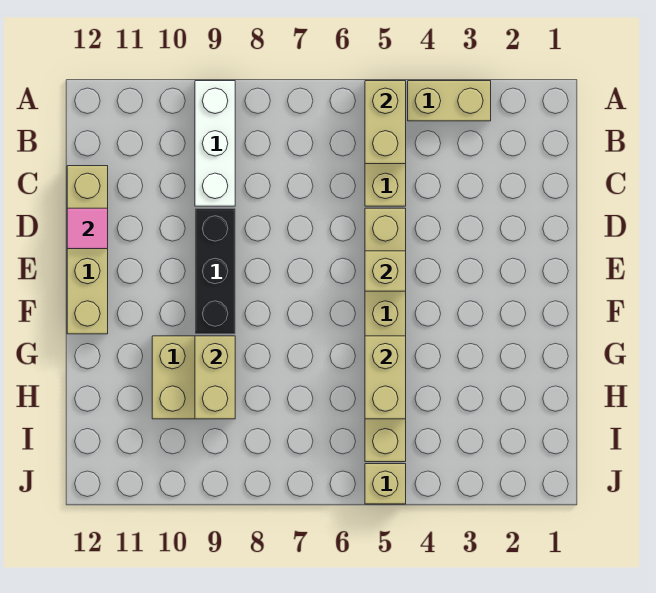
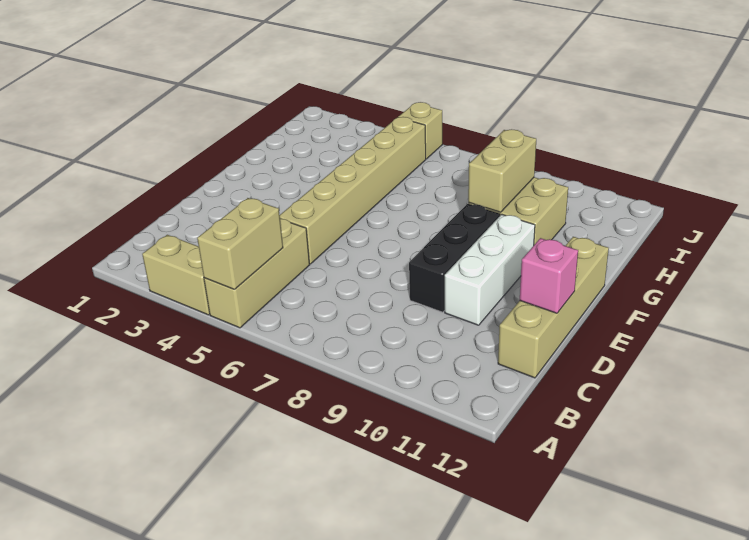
white 1x3 brick [195,81,235,206] -> white 1x3 brick moved to [445,214,535,325]
pink 1x1 tile [67,208,108,249] -> pink 1x1 brick [520,238,578,313]
tan 1x1 brick [365,251,406,291] -> none
tan 1x2 brick [365,336,406,419] -> none

